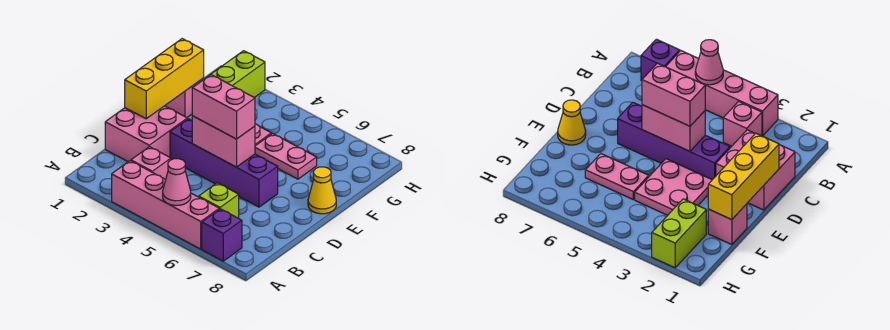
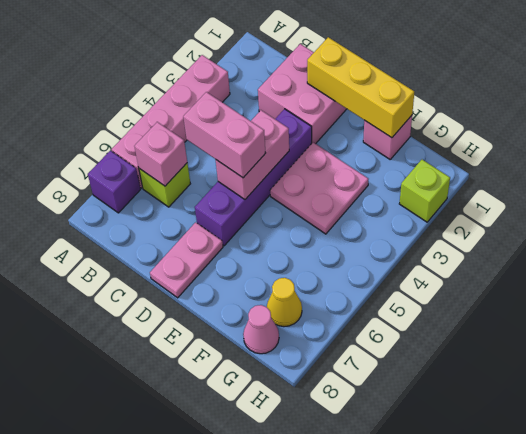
pink 1x1 cone [163,159,191,206] -> pink 1x1 cone moved to [243,305,279,354]
pink 1x1 brick [131,147,171,179] -> pink 1x1 brick moved to [134,122,187,186]
pink 1x2 brick [192,75,255,139] -> pink 1x2 brick turned to [183,92,265,178]
yellow 1x1 cone [308,167,336,214] -> yellow 1x1 cone moved to [267,278,302,327]
pink 1x2 plate [255,134,317,179] -> pink 1x2 plate moved to [150,222,223,298]
lime 1x2 brick [206,51,265,98] -> lime 1x1 brick [399,160,450,222]

